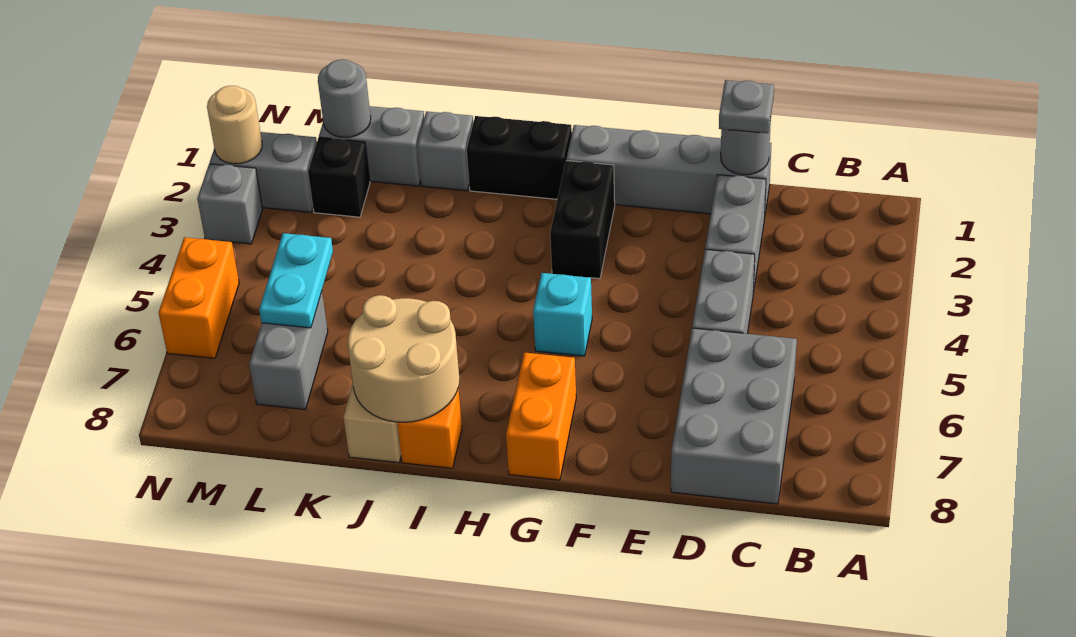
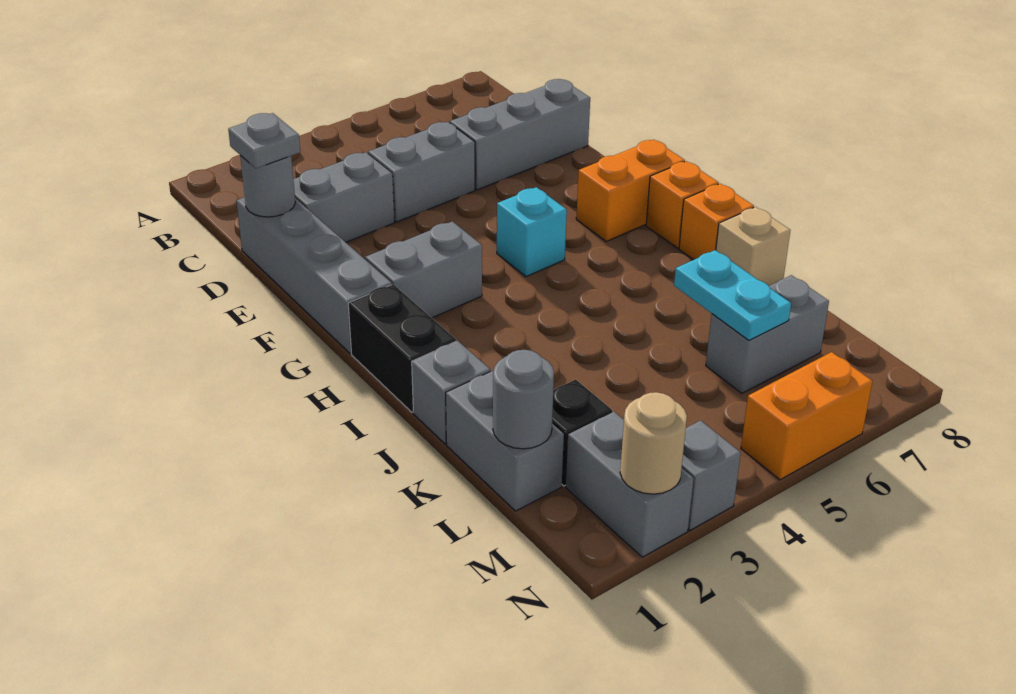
grey 2x3 brick [671,328,797,504] -> grey 1x3 brick [450,79,590,190]
black 1x2 brick [550,161,615,279] -> grey 1x2 brick [365,221,482,318]
none -> orange 1x1 brick [646,161,719,248]
tan 2x2 round brick [348,295,459,422] -> none
cyan 1x2 plate [259,233,333,328] -> cyan 1x2 plate turned to [674,250,791,341]

